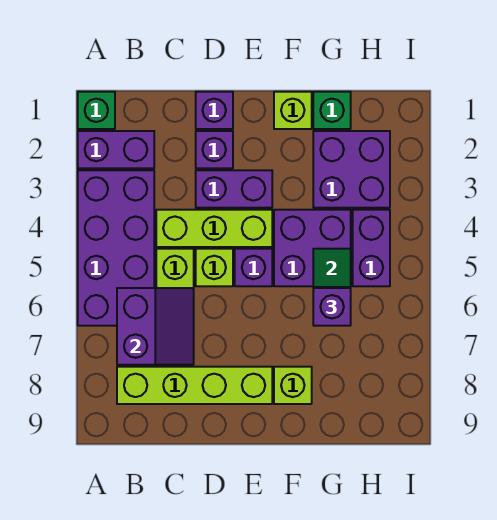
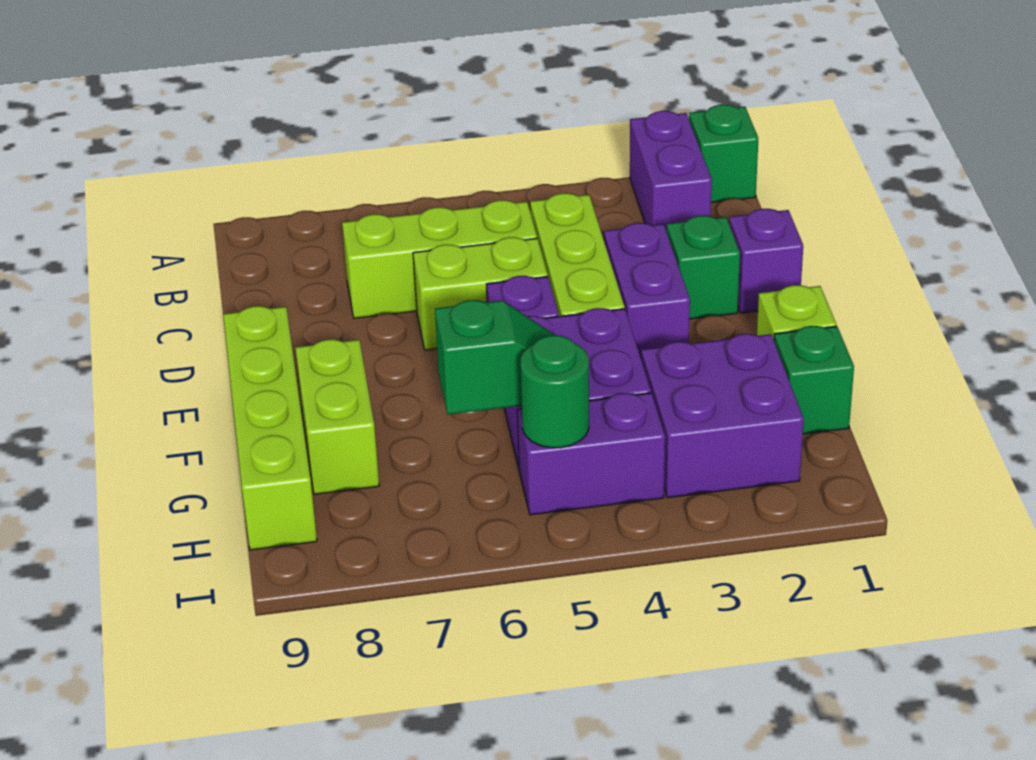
purple 2x4 brick [78,170,154,326] -> none
purple 2x2 slope [117,288,194,365] -> none
lime 1x4 brick [117,367,272,404] -> lime 1x4 brick moved to [223,306,317,550]
purple 1x1 brick [196,131,233,168] -> green 1x1 brick [667,216,740,319]
lime 1x1 brick [196,249,233,286] -> lime 1x2 brick [413,237,548,350]
lime 1x1 brick [274,367,312,404] -> lime 1x2 brick [295,339,379,494]
purple 1x1 brick [313,288,351,326] -> none
none -> green 1x1 round brick [521,335,589,448]

